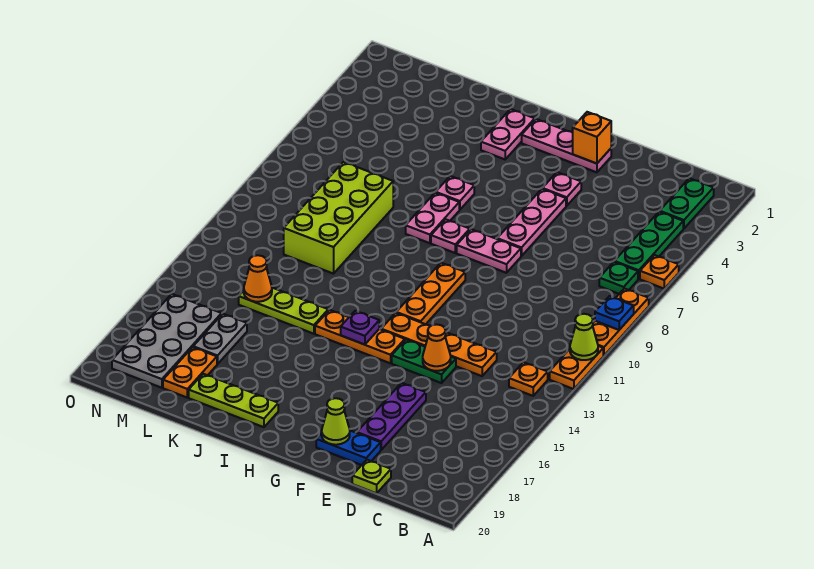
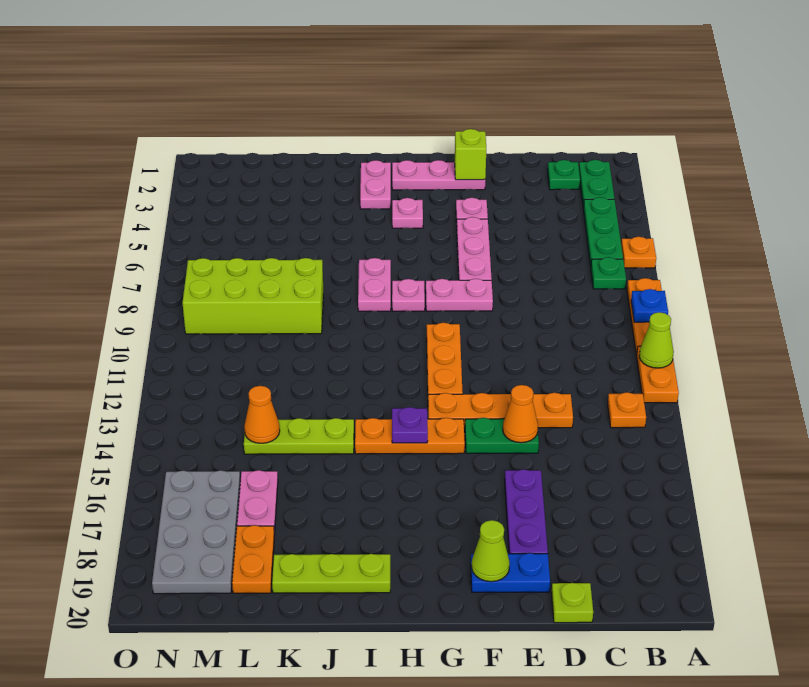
none -> green 1x1 plate [548,160,580,190]
orange 1x1 brick [573,112,611,164] -> lime 1x1 brick [455,129,486,180]
pink 1x1 plate [436,176,474,210] -> pink 1x1 plate moved to [392,198,423,228]
lime 2x4 brick [284,162,393,274] -> lime 2x4 brick turned to [183,258,323,334]
grey 1x2 plate [193,314,247,364] -> pink 1x2 plate [237,470,278,534]

